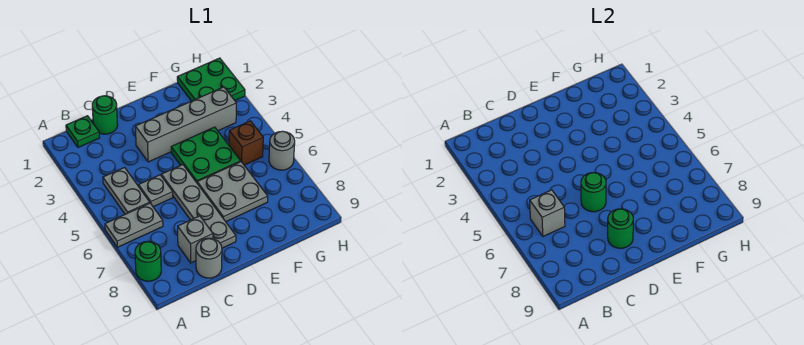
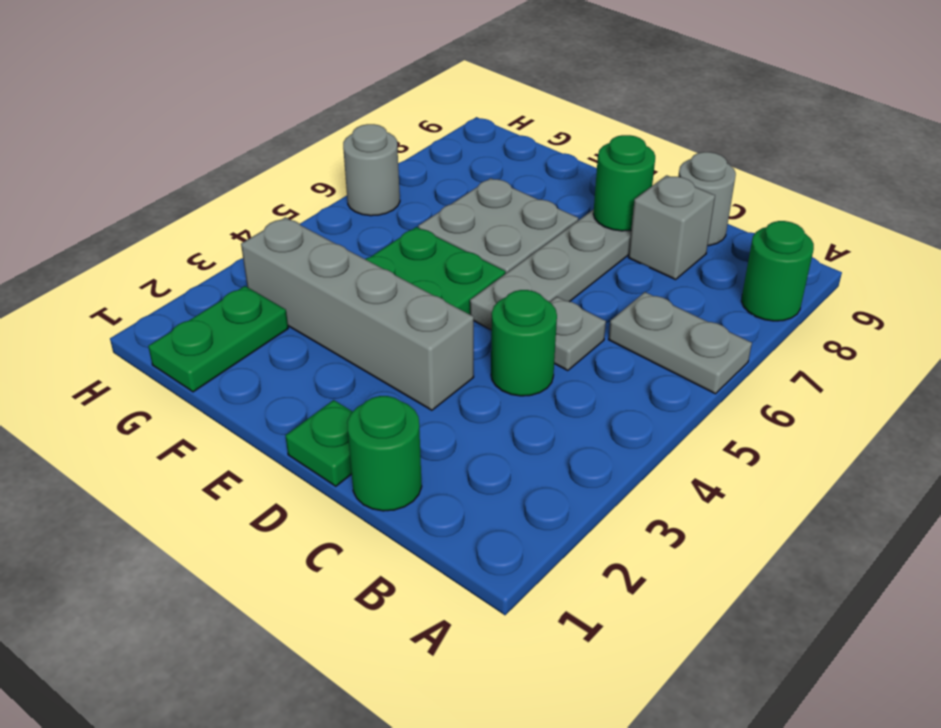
green 1x1 plate [66,116,100,147] -> green 1x1 plate moved to [285,400,353,486]
grey 1x2 plate [103,168,150,214] -> none
grey 1x1 brick [530,190,565,236] -> none
green 1x1 round brick [581,173,606,212] -> green 1x1 round brick moved to [491,290,557,396]
green 2x2 plate [177,58,245,101] -> green 1x2 plate [148,286,288,392]
brown 1x1 brick [229,121,263,165] -> none

